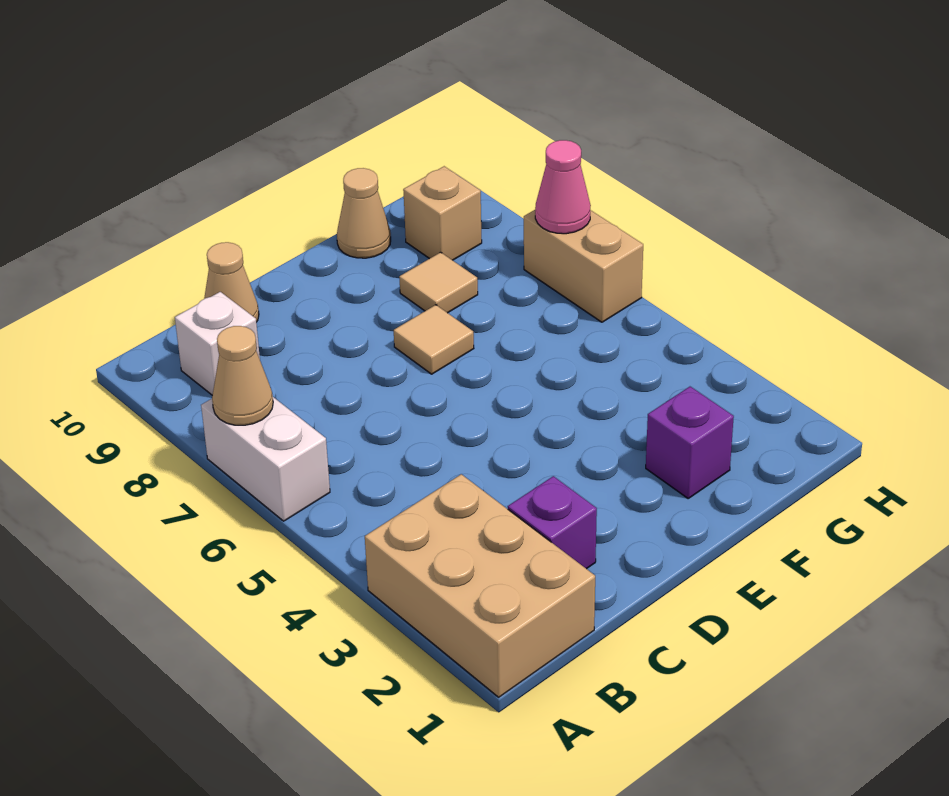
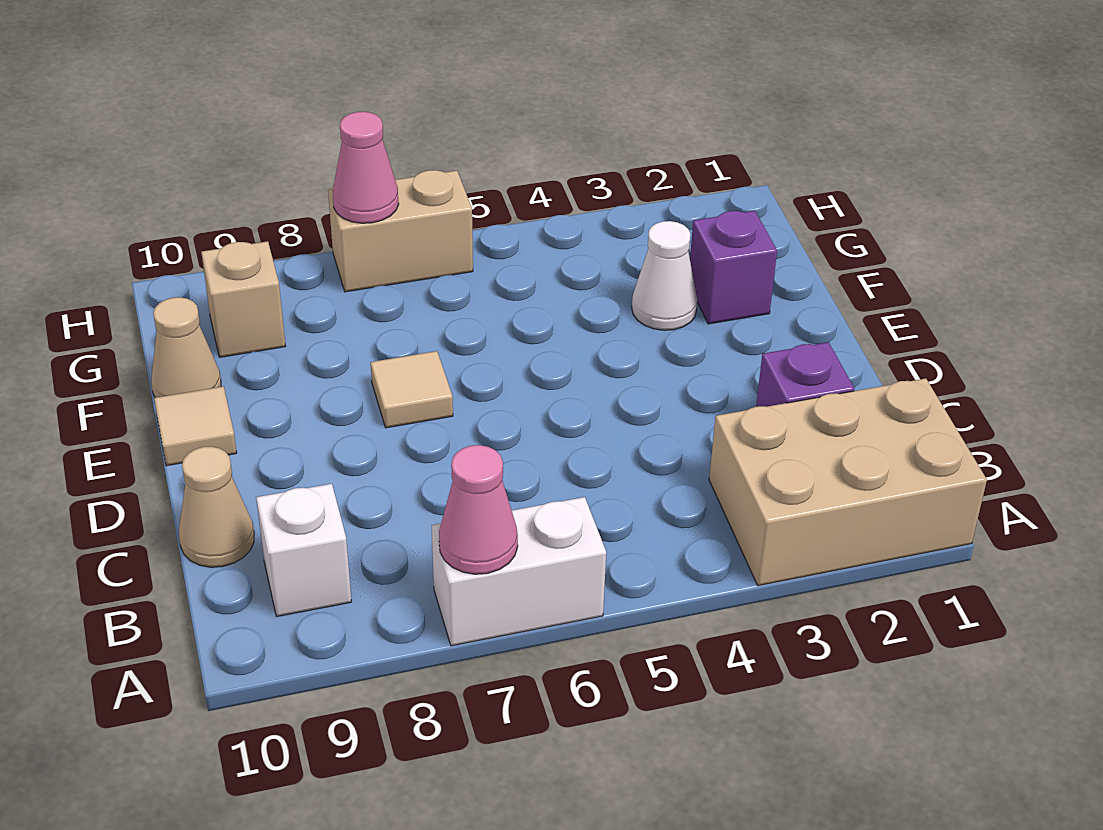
tan 1x1 cone [212,326,273,425] -> pink 1x1 cone [439,445,518,574]
none -> white 1x1 cone [632,221,697,330]
tan 1x1 tile [399,252,478,313] -> tan 1x1 tile moved to [154,386,237,466]

